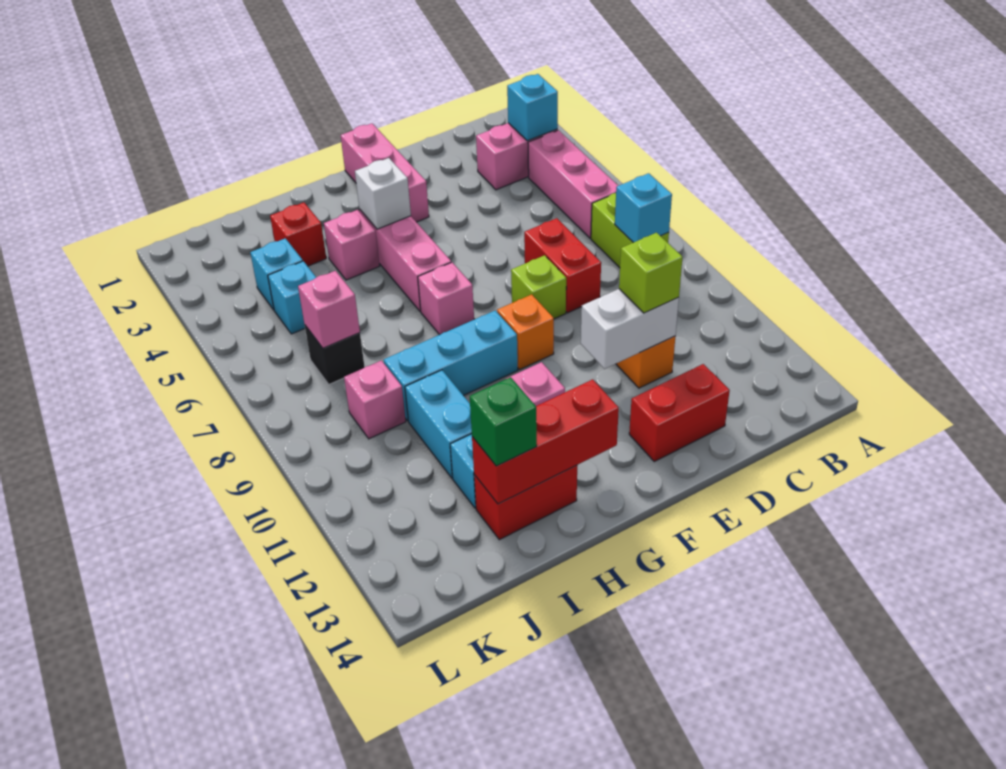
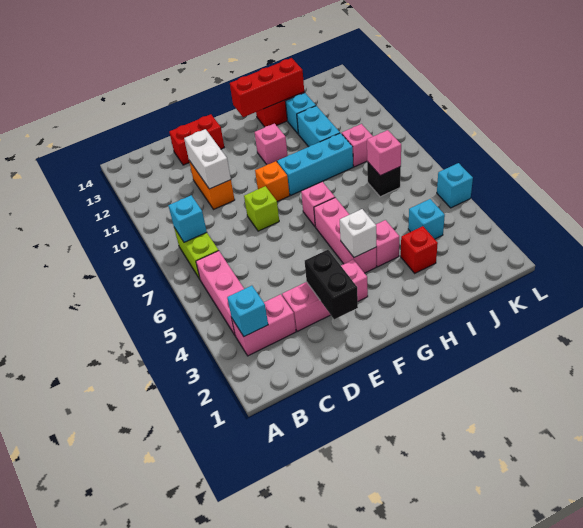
red 1x2 brick [524,218,601,313] -> none
white 1x2 brick [581,289,679,369] -> white 1x2 brick turned to [184,129,231,189]
lime 1x1 brick [619,233,683,313] -> none
none -> black 1x2 brick [305,250,358,319]
pink 1x3 brick [341,123,429,222] -> pink 1x3 brick turned to [282,259,368,332]
green 1x1 brick [470,377,537,466] -> none
cyan 1x1 brick [268,261,316,334] -> cyan 1x1 brick moved to [437,163,473,208]

